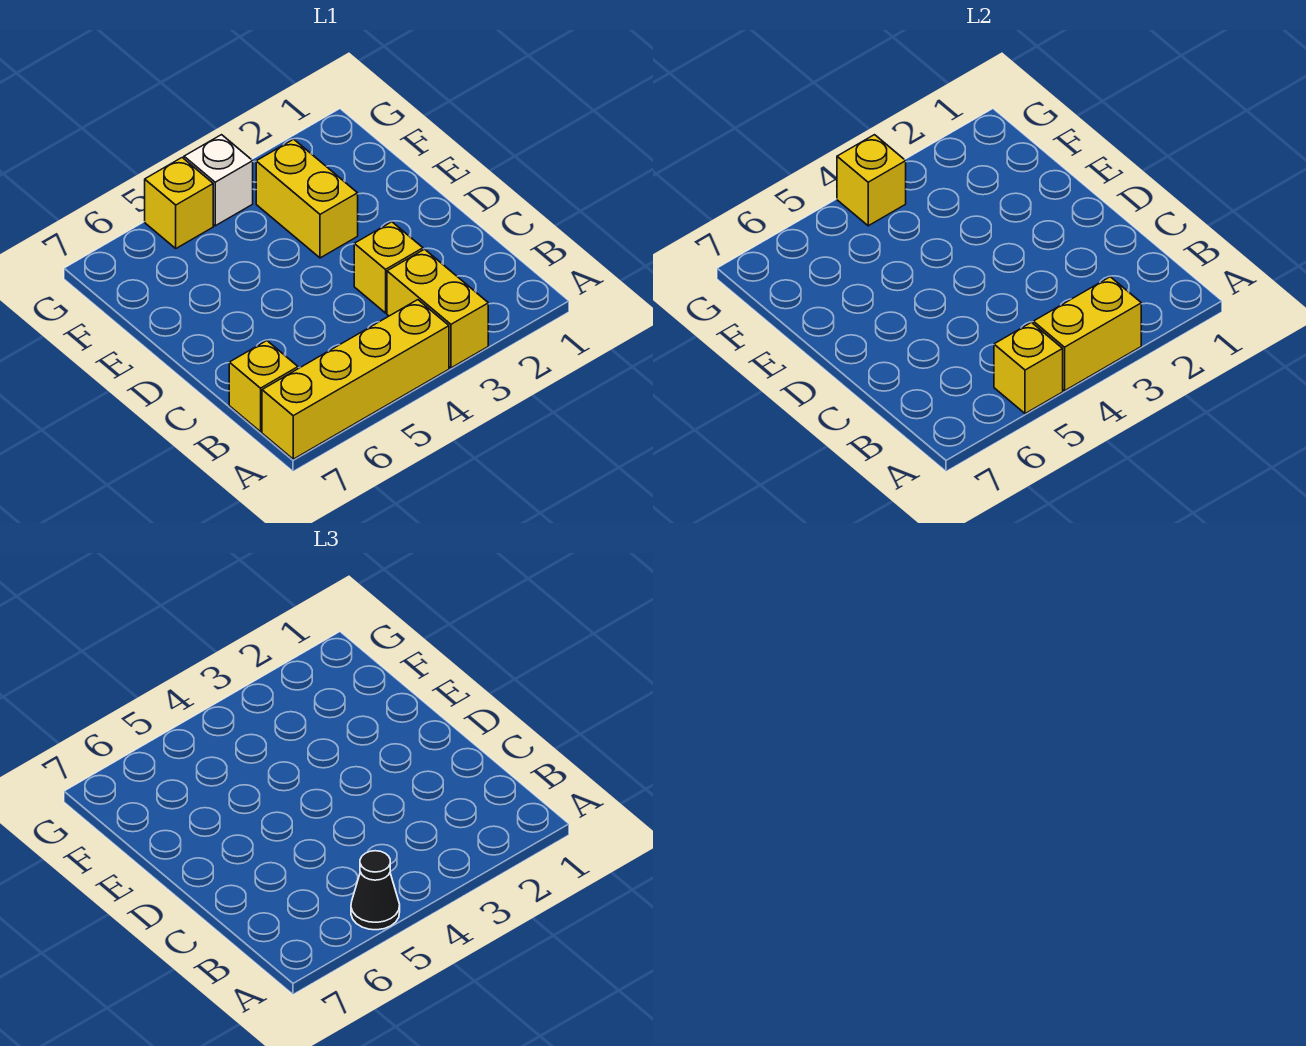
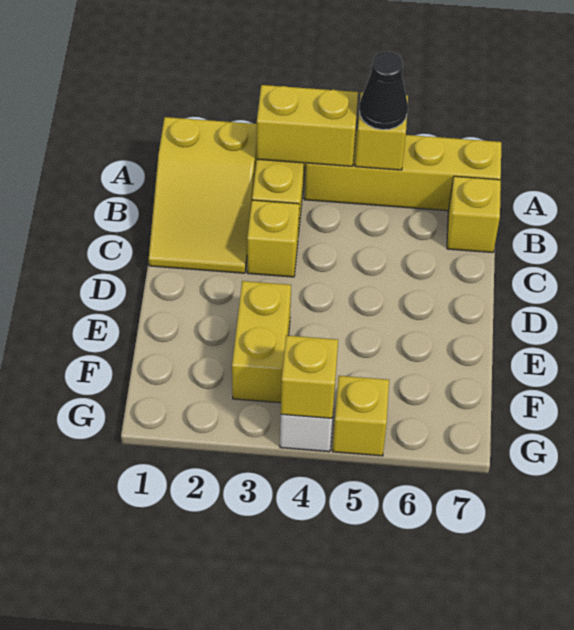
none -> yellow 2x3 slope [149,117,257,273]

